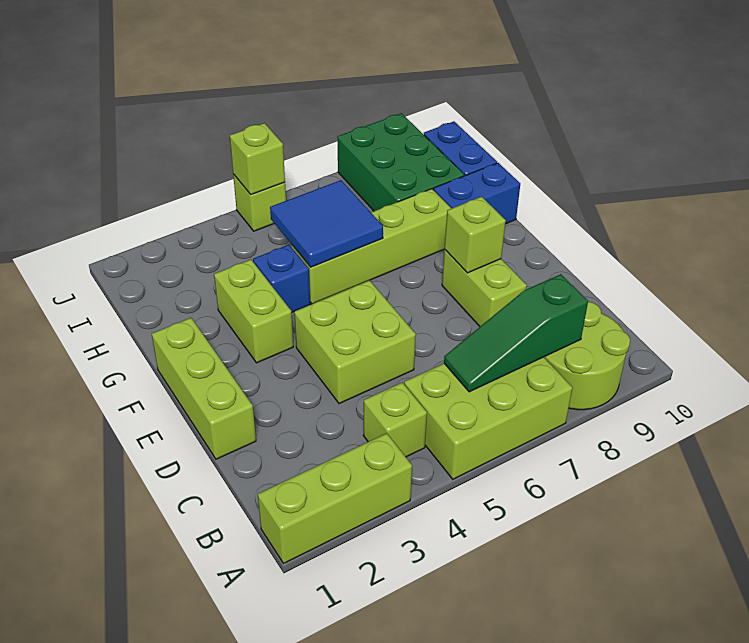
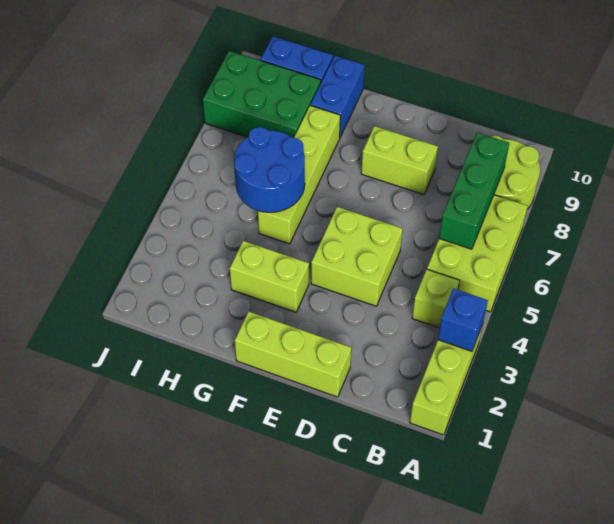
green 1x3 slope [444,274,588,392] -> green 1x3 brick [439,133,509,249]
lime 1x1 brick [445,197,506,273] -> none
blue 1x1 brick [253,245,310,312] -> blue 1x1 brick moved to [438,289,488,351]
blue 2x2 tile [270,180,383,267] -> blue 2x2 round brick [234,127,305,212]
lime 1x1 brick [233,174,286,231] -> none
lime 1x1 brick [230,123,285,194] -> none

